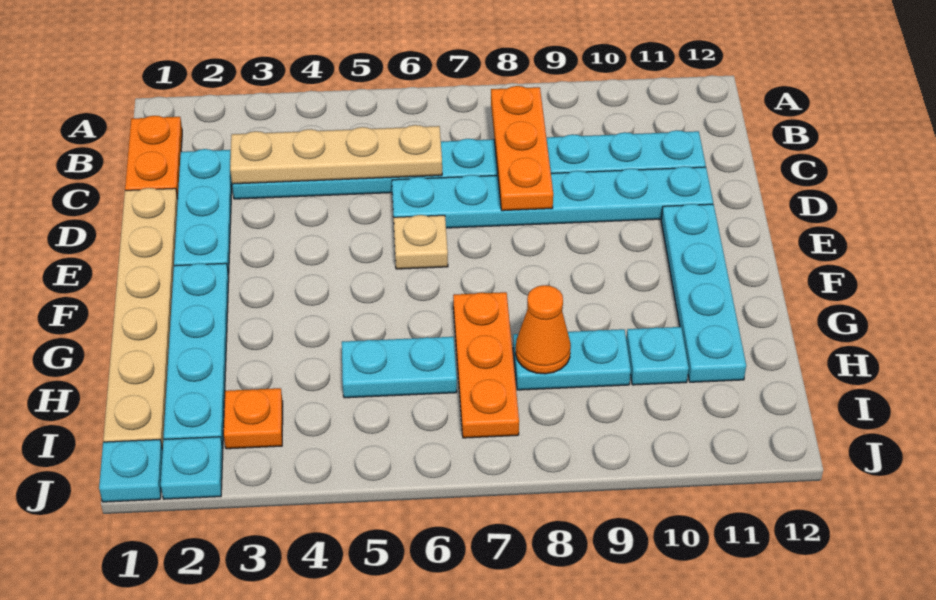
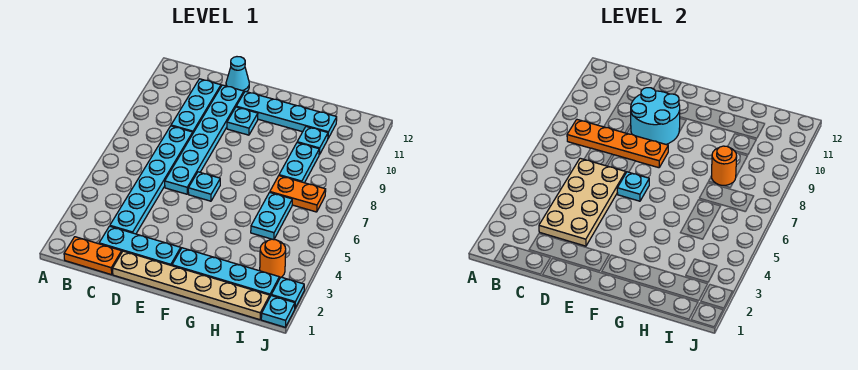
orange 1x3 plate [491,86,553,211] -> orange 1x4 plate [567,120,668,168]
tan 1x4 plate [230,125,442,184] -> tan 2x4 plate [539,158,626,246]
none -> cyan 2x2 round brick [631,88,680,144]
none -> cyan 1x1 cone [226,57,249,92]
tan 1x1 plate [394,215,448,269] -> cyan 1x1 plate [188,172,220,201]
none -> cyan 1x1 plate [617,172,649,201]
none -> cyan 1x1 plate [227,107,258,135]
orange 1x3 plate [453,292,519,438] -> orange 1x2 plate [270,176,326,212]
orange 1x1 cone [516,285,571,374] -> orange 1x1 round brick [712,146,737,185]
orange 1x1 plate [224,388,283,449] -> orange 1x1 round brick [260,239,286,278]

